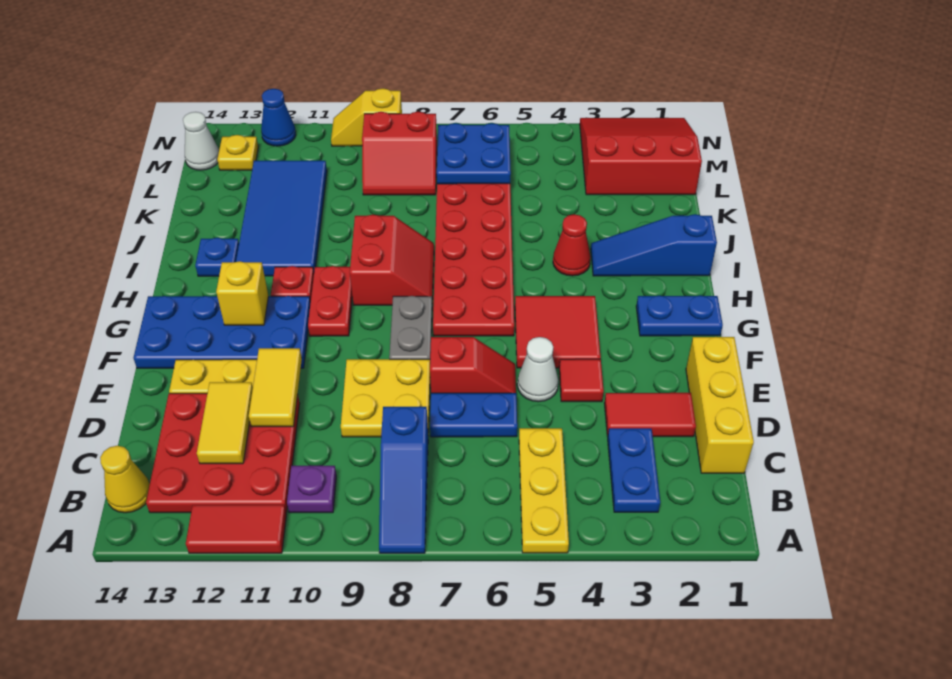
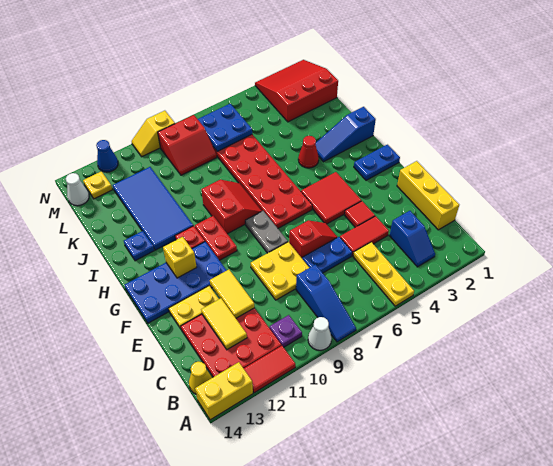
none -> yellow 1x2 brick [195,362,253,420]
blue 1x2 plate [608,428,660,512] -> blue 1x2 slope [390,211,435,267]
red 1x2 tile [604,393,696,437] -> red 1x2 tile moved to [340,216,389,256]
white 1x1 cone [517,337,558,402] -> white 1x1 cone moved to [308,317,332,350]

